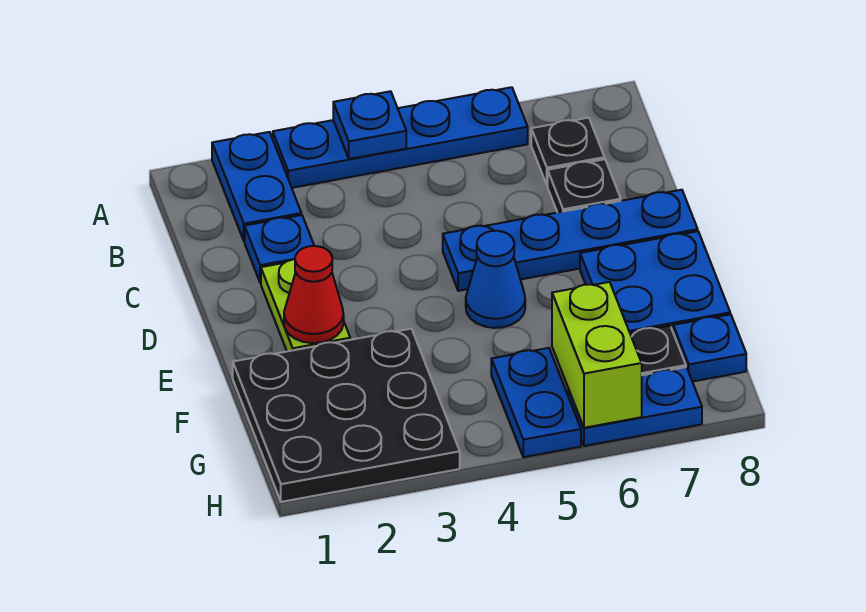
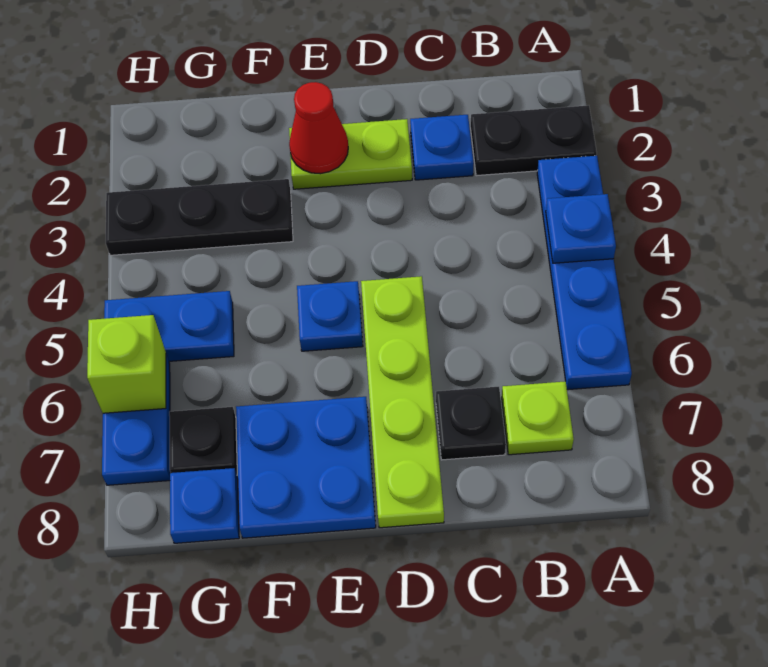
blue 1x2 plate [212,132,301,241] -> black 1x2 plate [471,105,597,176]
black 1x1 plate [531,118,604,185] -> lime 1x1 plate [502,381,574,455]
blue 1x4 plate [443,190,698,291] -> lime 1x4 plate [361,276,444,528]
blue 1x1 cone [466,231,525,328] -> blue 1x1 plate [297,281,363,351]
black 3x3 plate [233,329,460,502] -> black 1x3 plate [106,179,293,255]
lime 1x2 brick [552,282,642,428] -> lime 1x1 brick [87,315,166,413]

